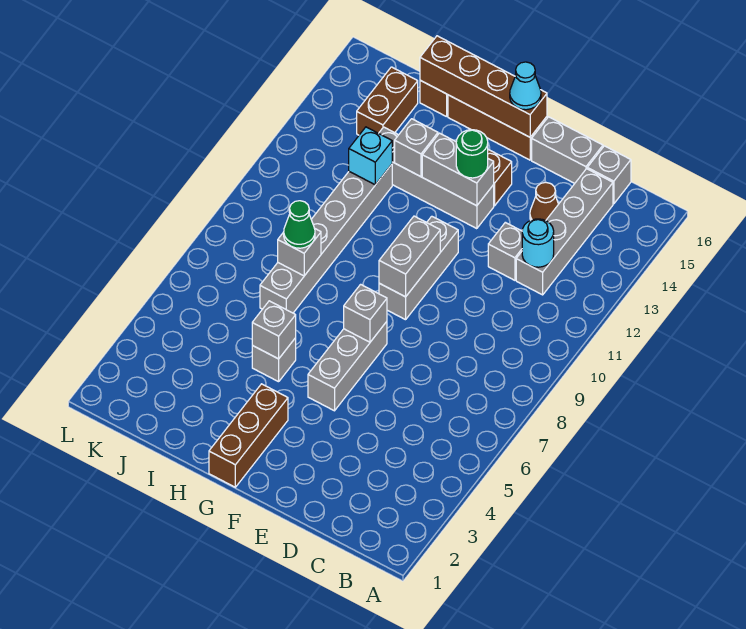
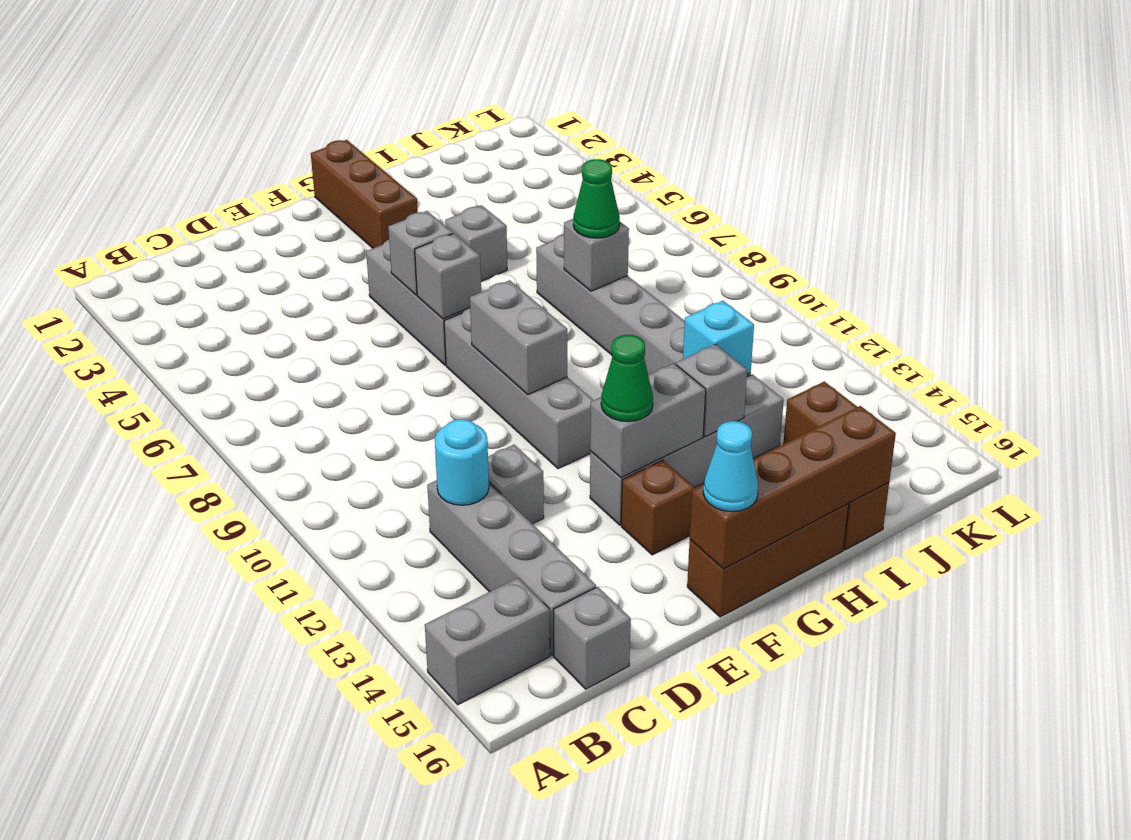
brown 1x1 cone [530,183,558,221] -> none
grey 1x2 brick [532,117,603,183] -> grey 1x2 brick moved to [425,578,550,705]
grey 1x3 brick [379,216,458,320] -> grey 1x4 brick [444,308,594,469]
green 1x1 round brick [456,130,488,178] -> green 1x1 cone [601,335,653,422]
grey 1x1 brick [252,301,296,359] -> grey 1x1 brick moved to [388,211,453,295]

